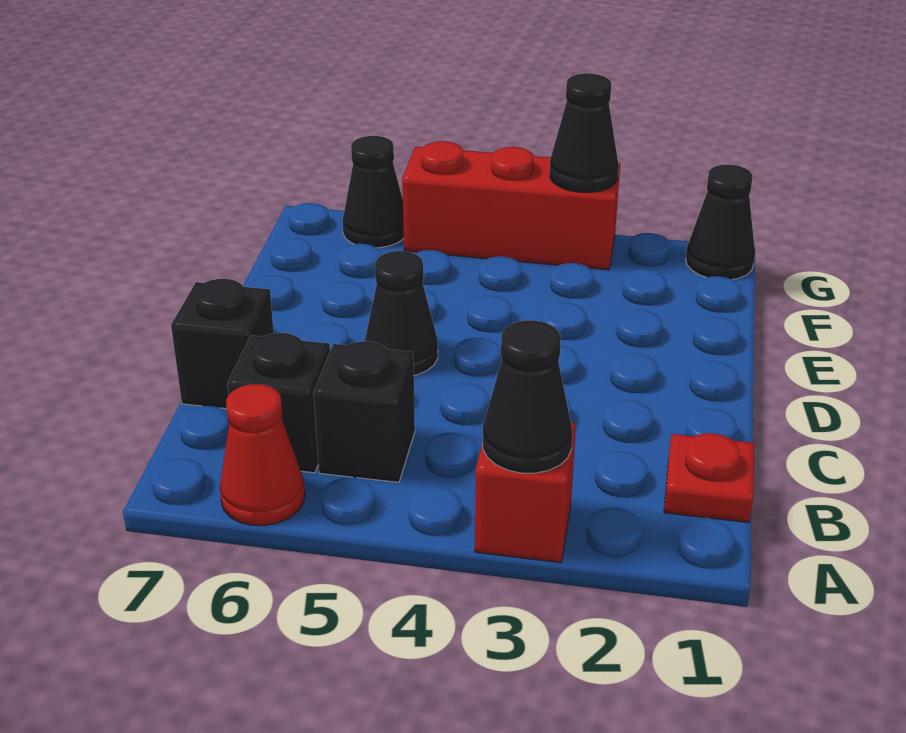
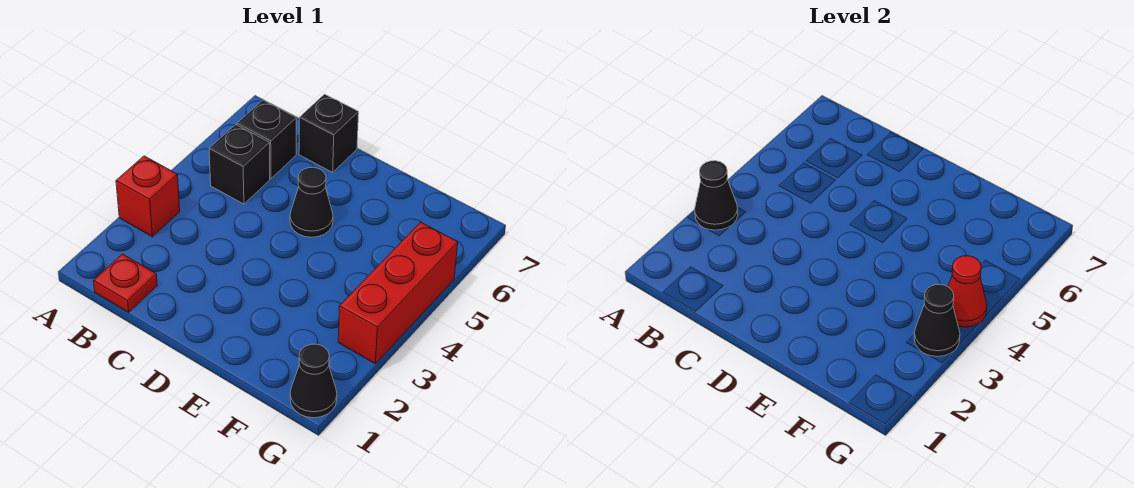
red 1x1 cone [220,384,305,526] -> red 1x1 cone moved to [948,256,987,327]
black 1x1 cone [342,136,404,248] -> none

